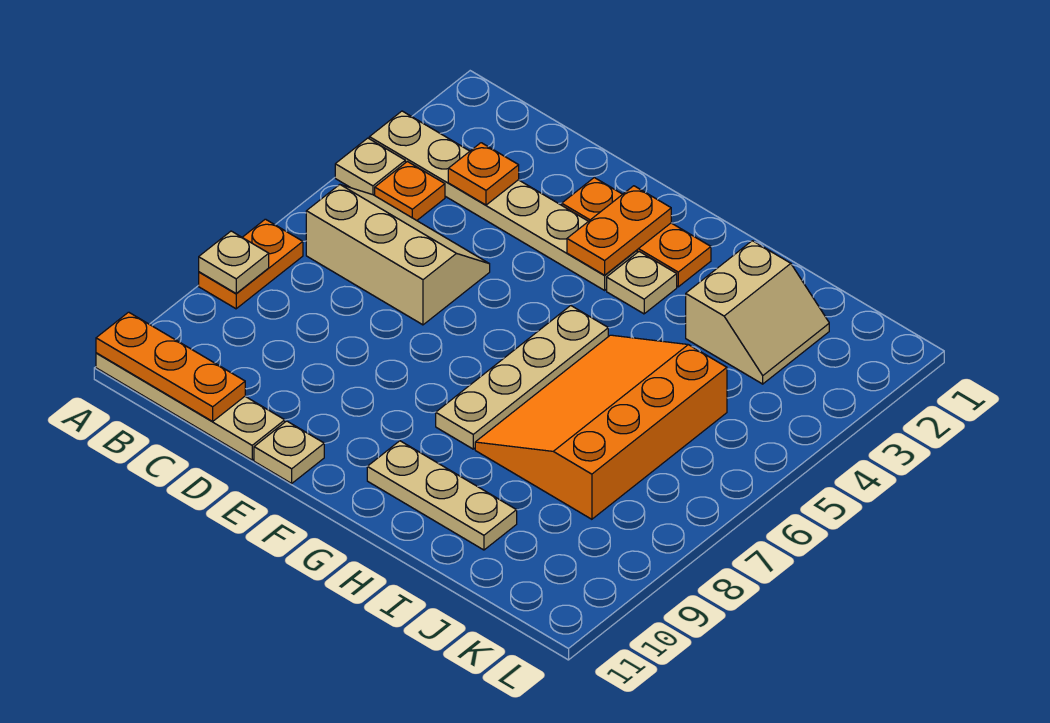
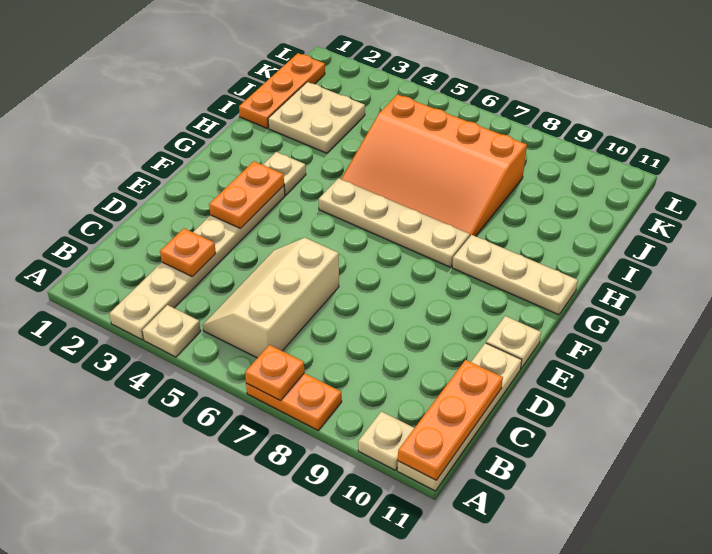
tan 1x1 plate [199,231,269,294] -> tan 1x1 plate moved to [358,411,414,470]
orange 1x1 plate [375,161,445,220] -> orange 1x1 plate moved to [245,345,304,400]
orange 1x3 plate [562,178,711,287] -> orange 1x3 plate moved to [239,53,325,128]
orange 1x2 plate [567,186,671,275] -> orange 1x2 plate turned to [209,161,284,229]
tan 1x3 plate [367,441,517,550] -> tan 1x3 plate turned to [452,235,578,315]
tan 2x2 slope [686,241,829,384] -> tan 2x2 plate [268,82,365,153]

